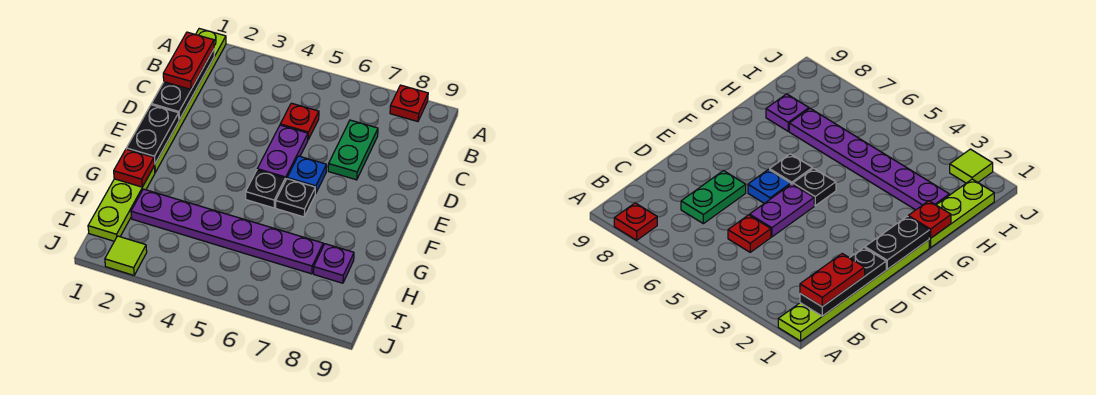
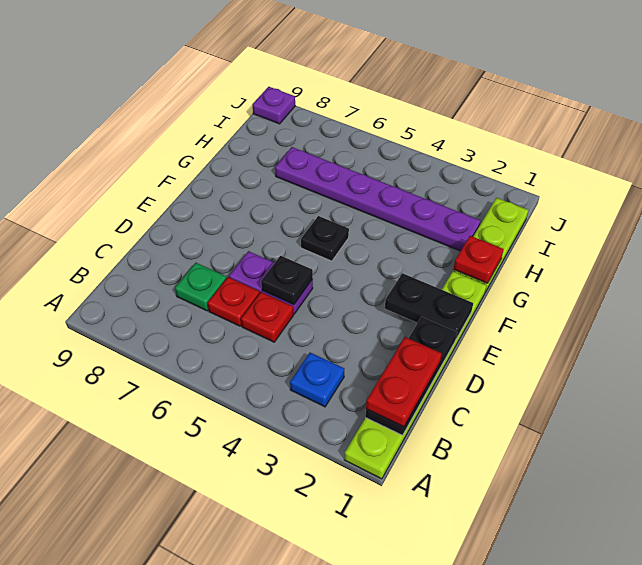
red 1x1 plate [390,85,428,122] -> red 1x1 plate moved to [208,277,260,326]
green 1x2 plate [328,120,378,180] -> green 1x1 plate [175,263,227,311]
purple 1x2 plate [257,125,308,181] -> purple 1x2 plate turned to [229,251,313,314]
black 1x2 plate [126,105,179,164] -> black 1x2 plate turned to [385,273,473,339]
blue 1x1 plate [287,156,327,194] -> blue 1x1 plate moved to [290,353,344,407]
black 1x1 plate [276,179,315,217] -> black 1x1 plate moved to [261,256,313,305]
purple 1x1 plate [314,244,354,283] -> purple 1x1 plate moved to [253,87,295,124]
lime 1x1 tile [105,236,147,275] -> none

